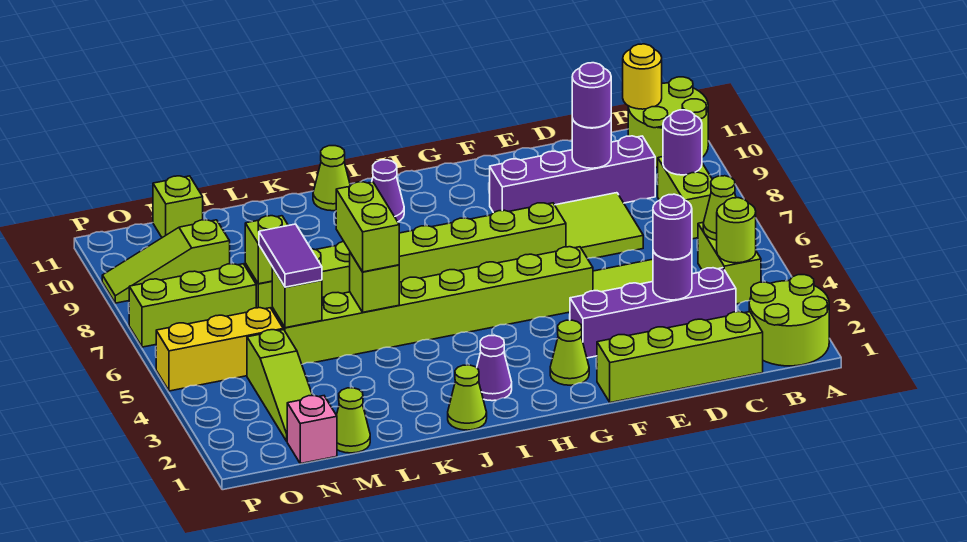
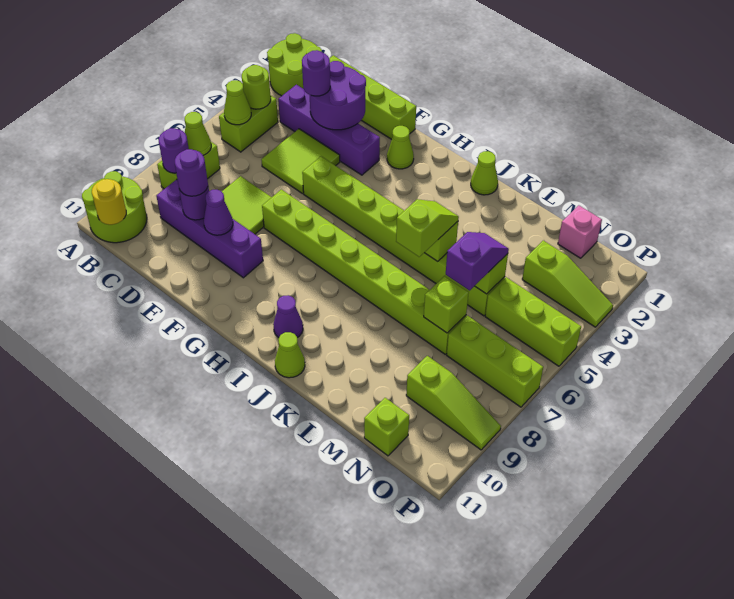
purple 1x1 round brick [653,250,692,300] -> purple 2x2 round brick [310,61,366,130]
purple 1x1 cone [477,335,512,401] -> purple 1x1 cone moved to [204,190,233,235]
lime 1x2 brick [336,182,399,272] -> lime 1x2 slope [396,199,459,257]
lime 1x1 cone [336,388,370,453] -> lime 1x1 cone moved to [185,112,211,155]
purple 1x2 tile [259,224,322,287] -> purple 1x2 slope [446,232,509,290]
lime 1x3 slope [247,330,313,441] -> lime 1x3 slope turned to [522,241,613,327]
yellow 1x3 brick [156,308,283,391] -> lime 1x3 brick [485,277,581,366]

